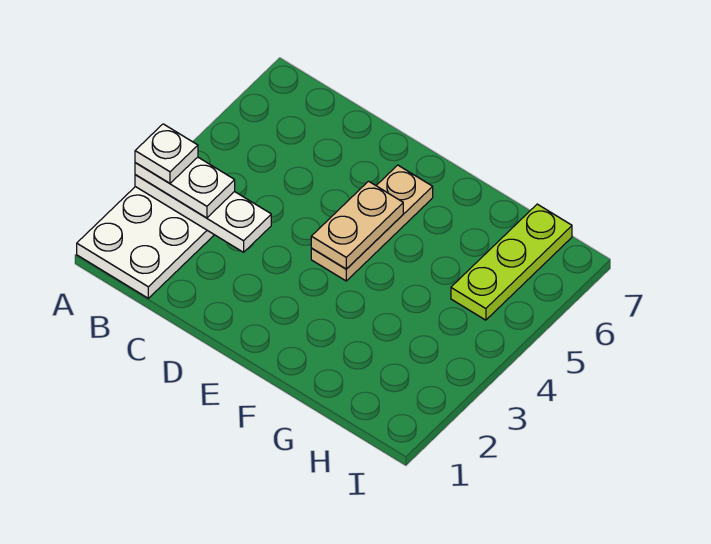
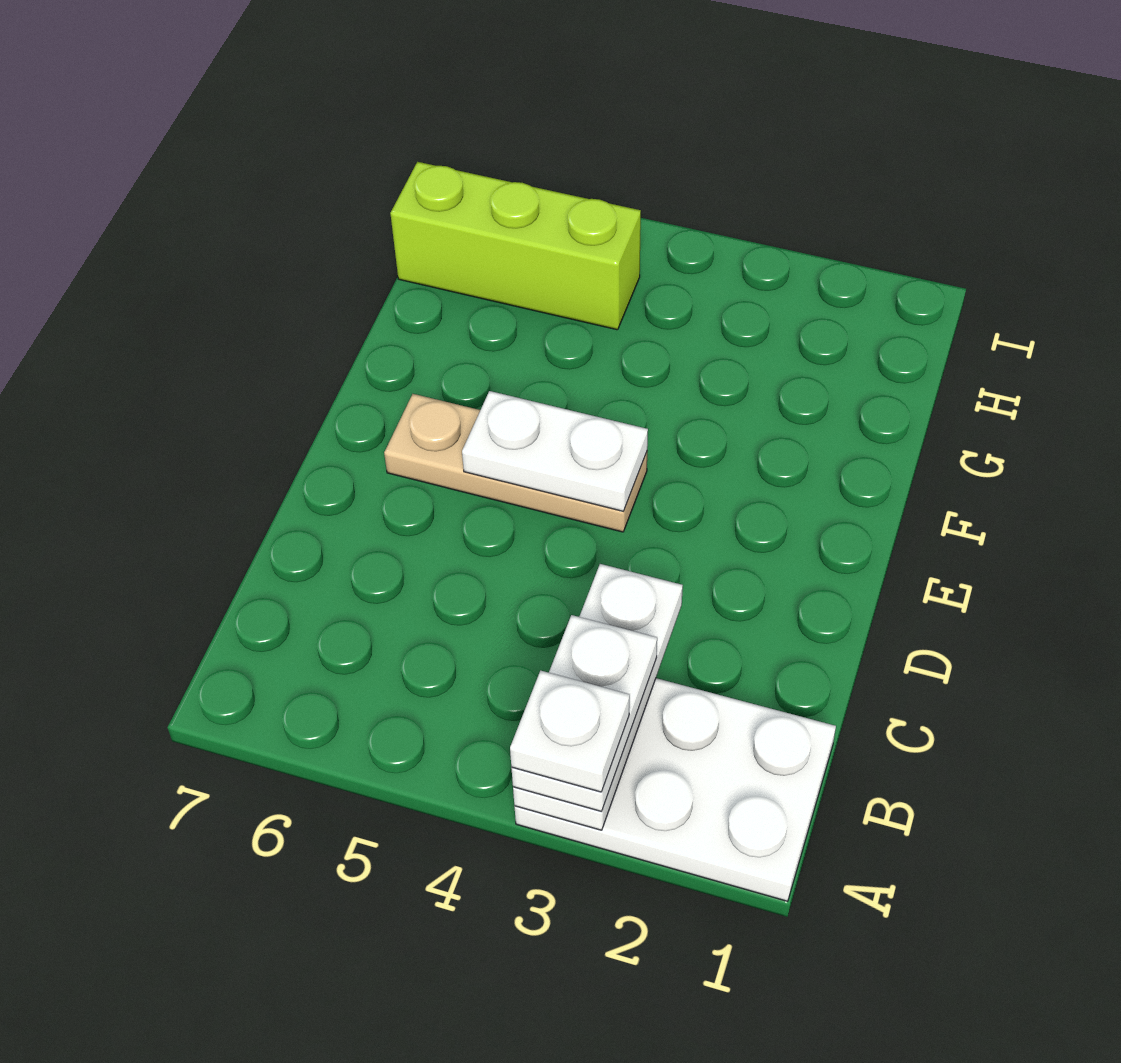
tan 1x2 plate [311,181,403,269] -> white 1x2 plate [462,391,648,511]
lime 1x3 plate [451,204,572,320] -> lime 1x3 brick [390,162,641,330]

